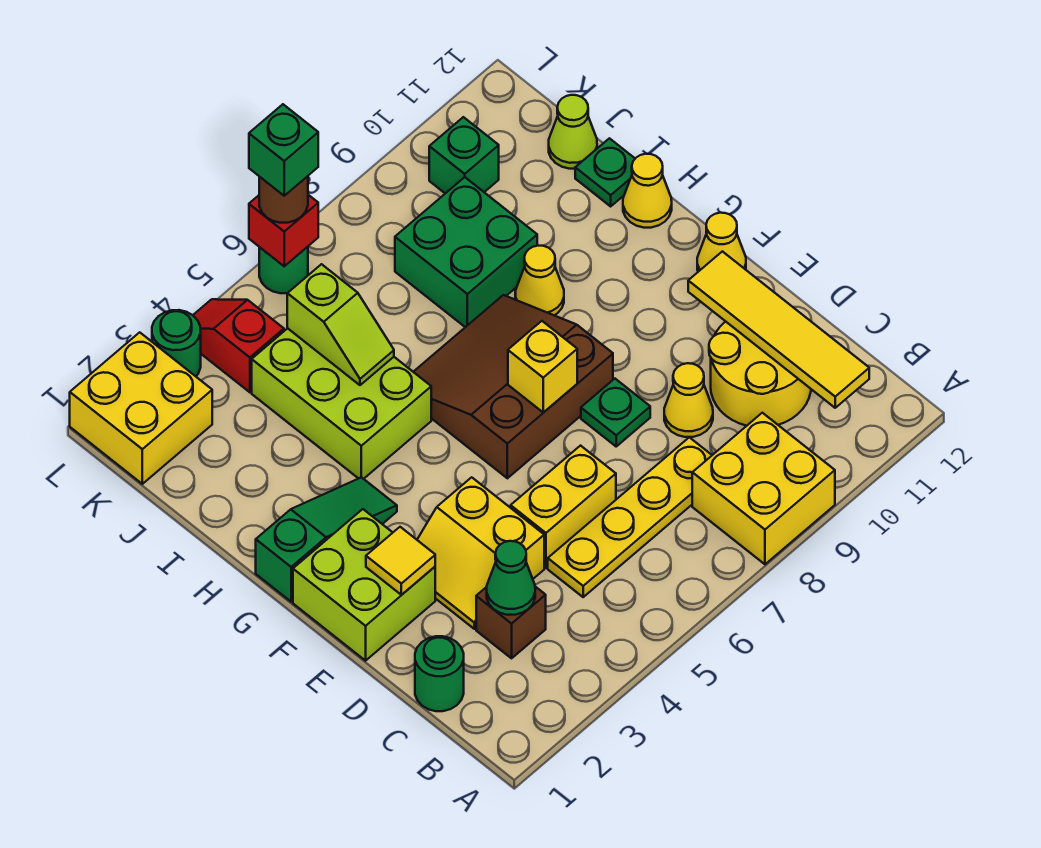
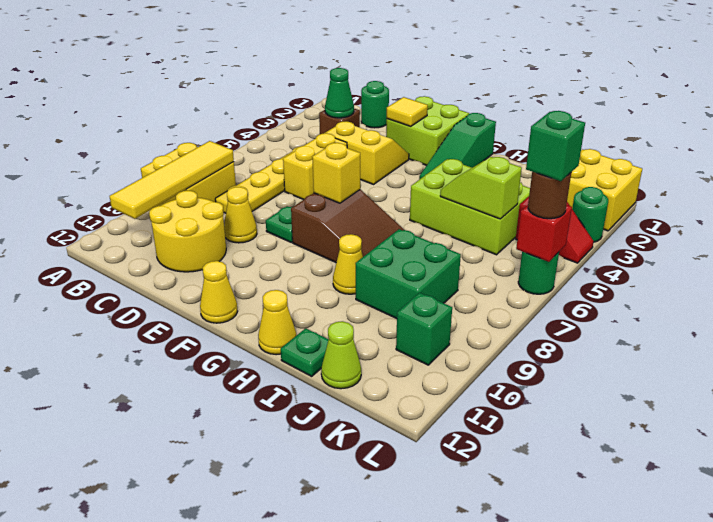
yellow 1x4 tile [688,251,869,408] -> yellow 1x4 tile turned to [109,141,234,219]
brown 3x3 slope [414,295,613,478] -> brown 2x3 slope [291,190,404,262]

